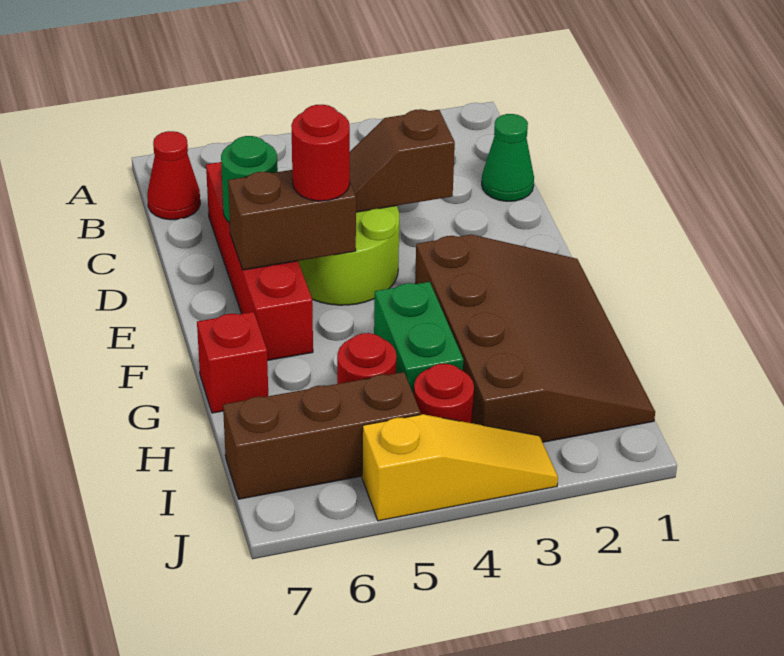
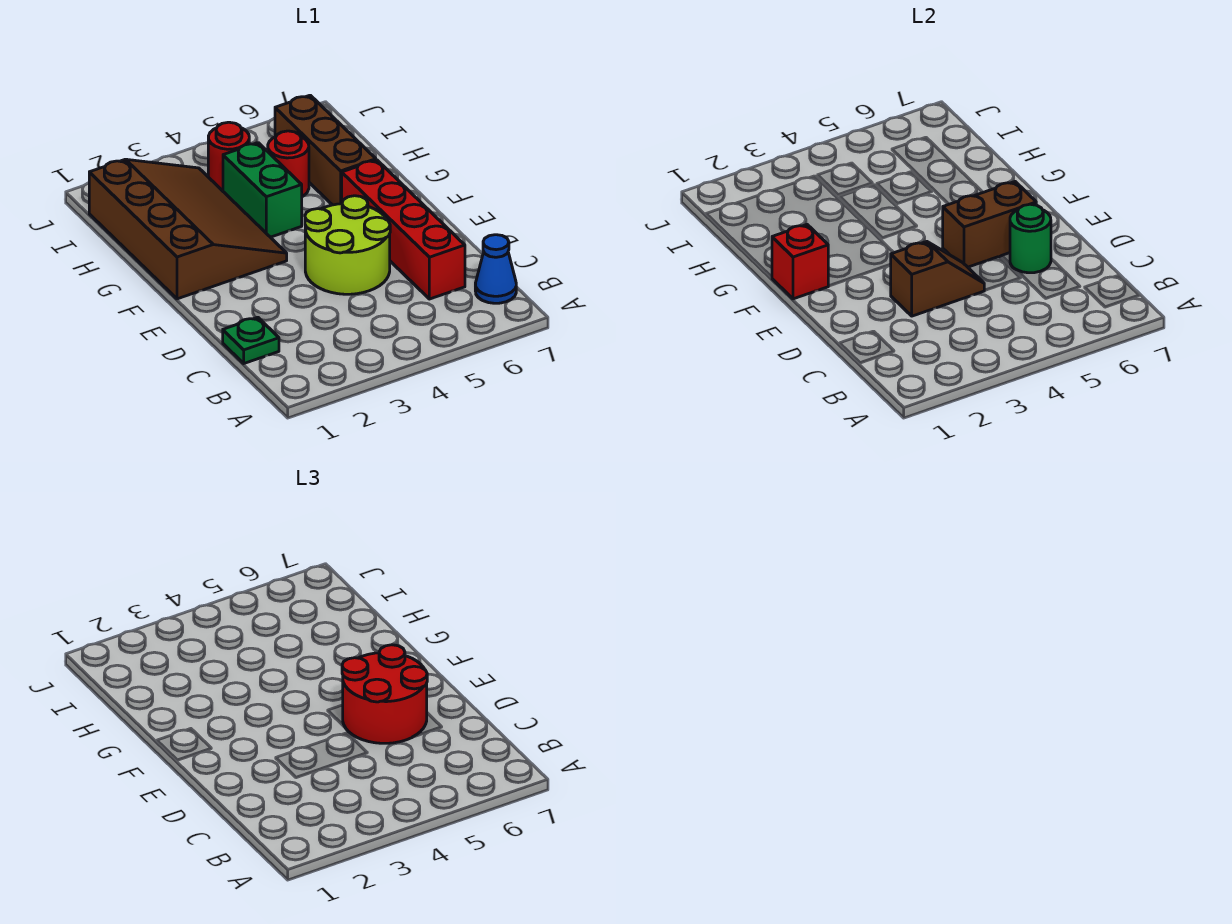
red 1x1 cone [147,131,200,220] -> blue 1x1 cone [475,235,516,303]
green 1x1 cone [482,114,534,201] -> green 1x1 plate [223,317,279,363]
red 1x1 round brick [291,104,350,201] -> red 2x2 round brick [342,645,427,743]
brown 3x4 slope [415,235,655,442] -> brown 3x4 slope turned to [89,159,287,299]
red 1x1 brick [197,312,268,413] -> red 1x1 brick moved to [772,225,828,299]
brown 1x3 brick [223,372,421,499] -> brown 1x3 brick turned to [275,95,376,205]
yellow 1x3 slope [362,414,558,521] -> none

